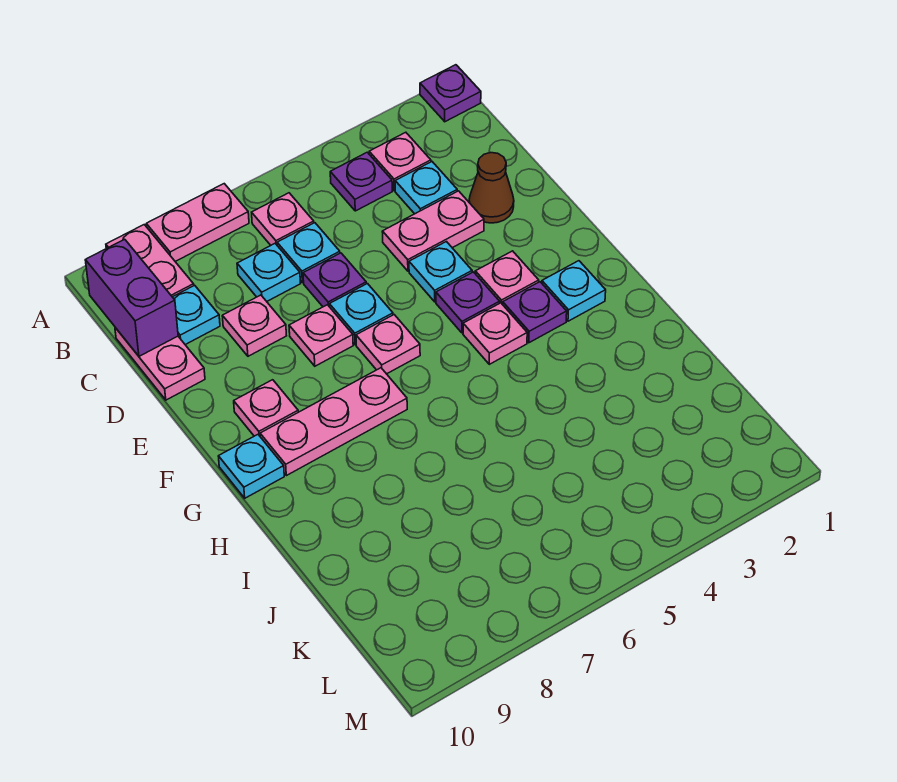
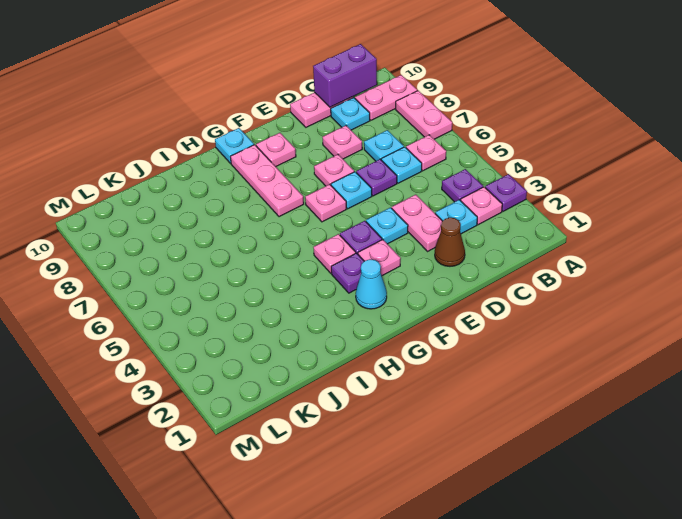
purple 1x1 plate [420,65,481,122] -> purple 1x1 plate moved to [485,174,527,211]
cyan 1x1 plate [542,261,606,321] -> cyan 1x1 cone [356,259,387,309]

